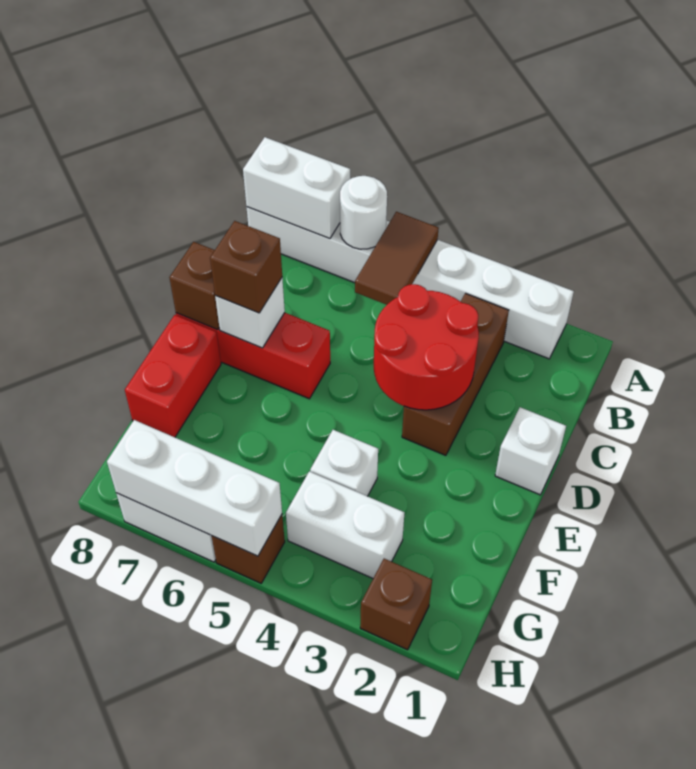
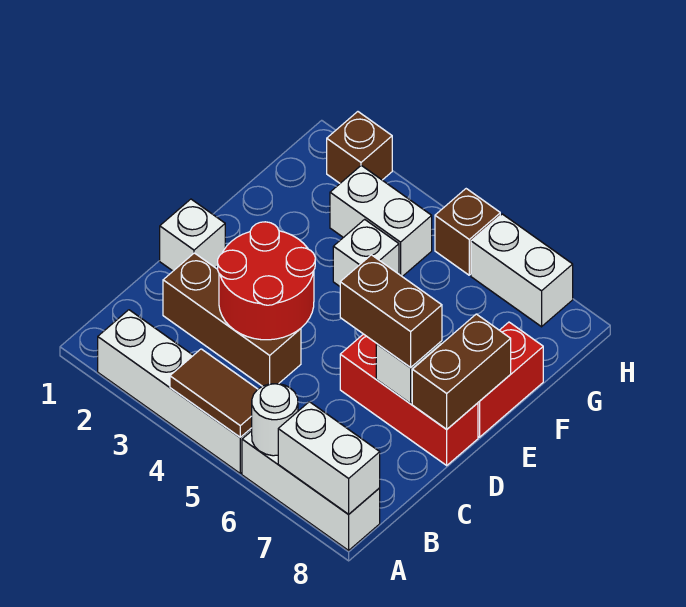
brown 1x2 tile [355,212,439,305] -> brown 1x2 tile turned to [170,349,258,437]
brown 1x3 brick [402,293,509,455] -> brown 1x3 brick turned to [163,253,301,386]
brown 1x1 brick [210,221,282,313] -> brown 1x2 brick [340,255,442,368]
brown 1x1 brick [169,242,219,330] -> brown 1x2 brick [412,314,511,429]
white 1x3 brick [107,420,282,556] -> none

